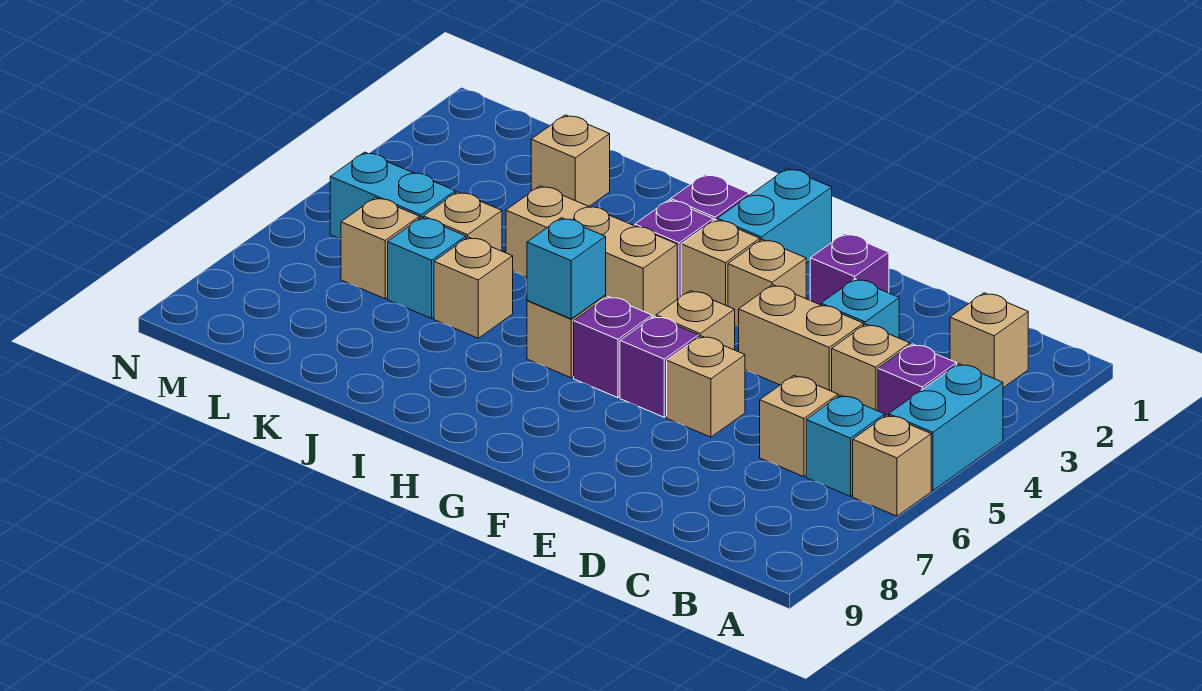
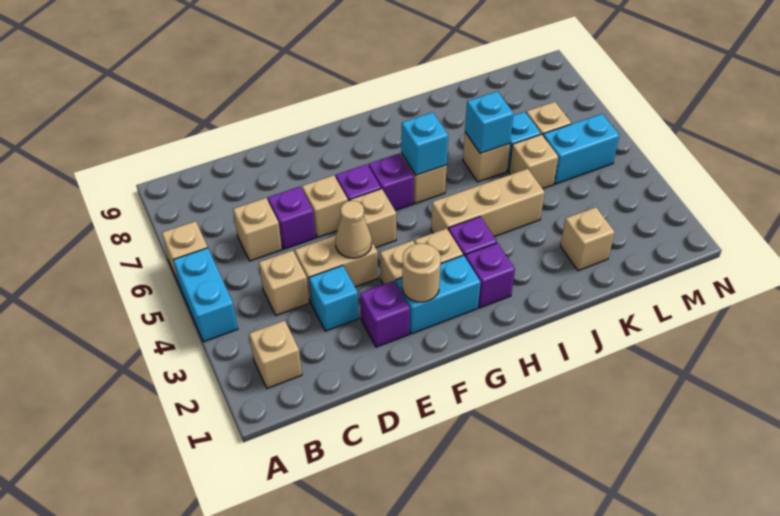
purple 1x1 brick [878,344,957,416] -> purple 1x1 brick moved to [268,187,316,249]
cyan 1x1 brick [806,395,885,496] -> cyan 1x1 brick moved to [465,91,514,153]
none -> tan 1x1 cone [335,201,372,258]
none -> tan 1x1 round brick [402,243,441,302]
cyan 1x2 brick [717,168,832,263] -> cyan 1x2 brick turned to [396,255,481,334]

